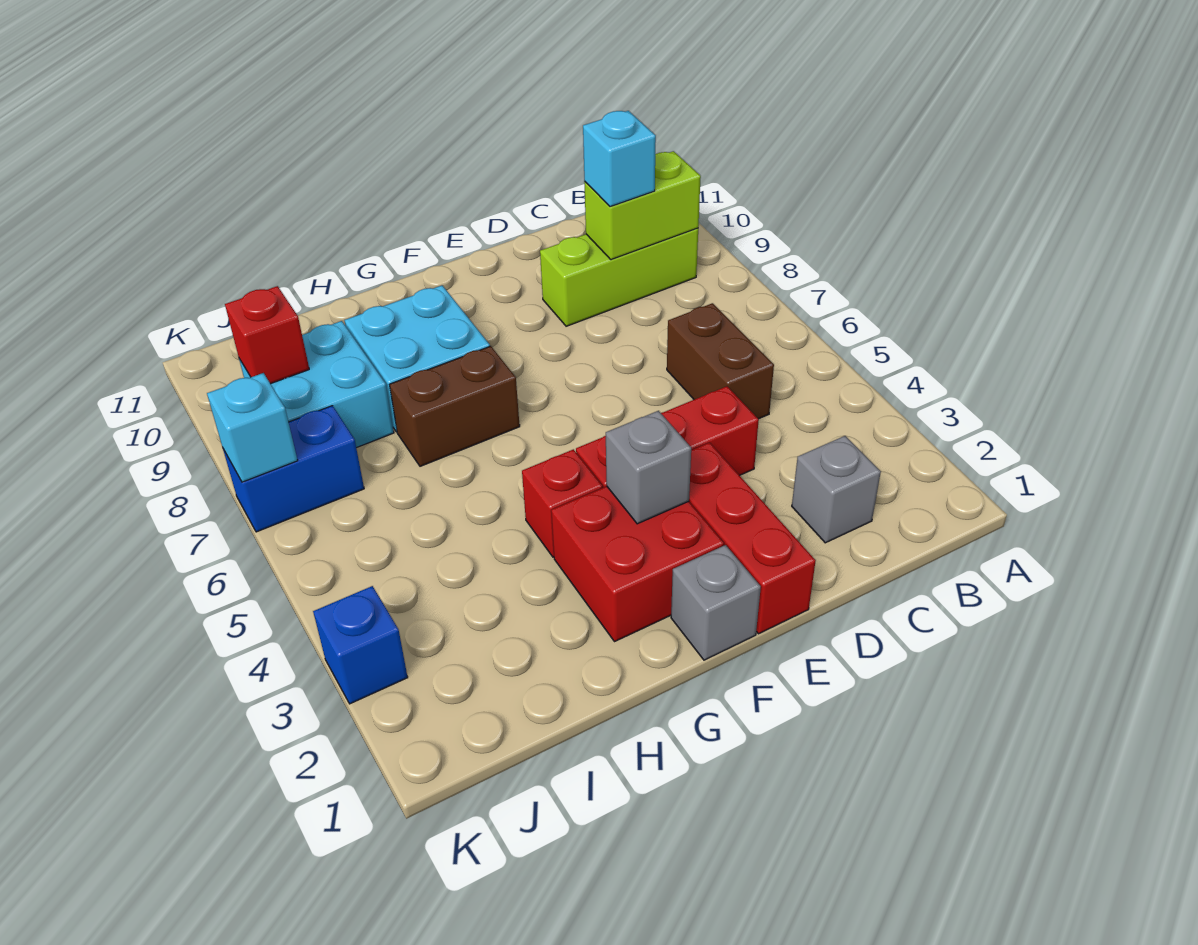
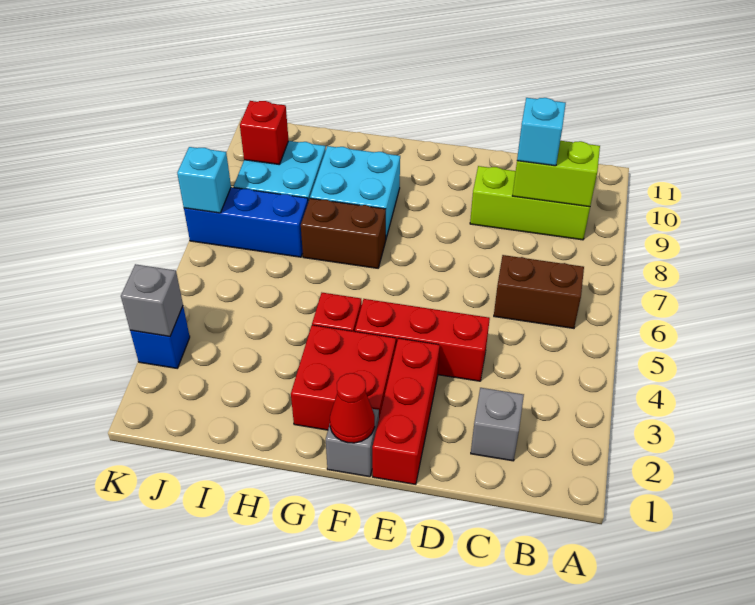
brown 1x2 brick [667,303,774,419] -> brown 1x2 brick turned to [494,255,584,328]
none -> red 1x1 cone [330,373,375,443]
grey 1x1 brick [606,411,691,524] -> grey 1x1 brick moved to [121,264,183,336]
blue 1x2 brick [223,406,364,532] -> blue 1x3 brick [184,187,308,257]

